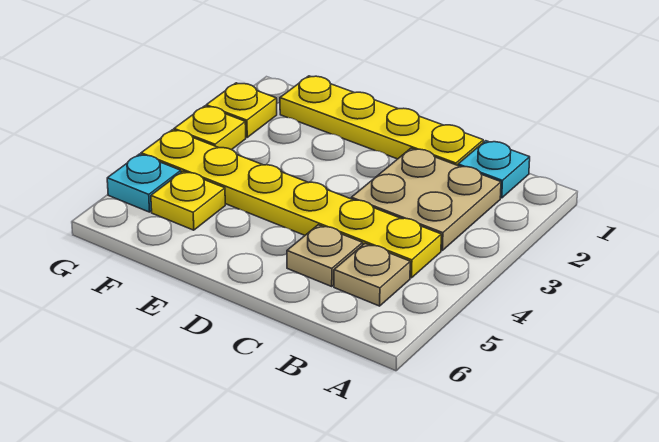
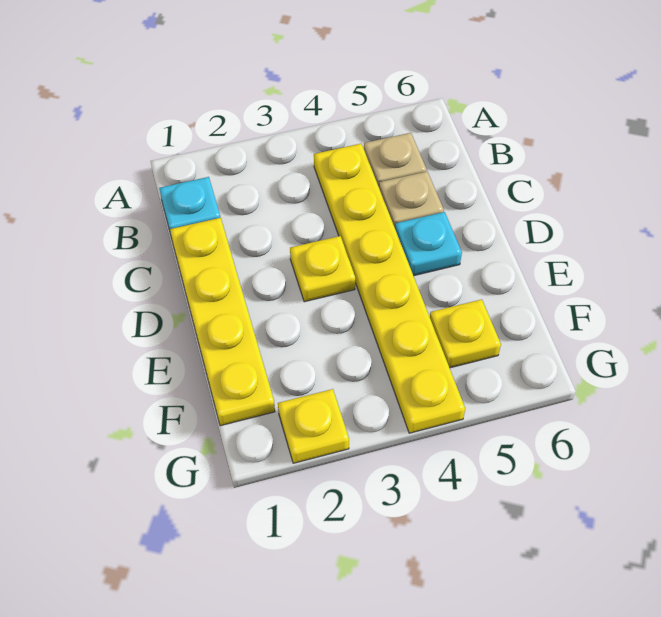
tan 2x2 plate [351,148,501,250] -> none
yellow 1x1 plate [174,106,246,150] -> yellow 1x1 plate moved to [290,236,355,302]
cyan 1x1 plate [107,154,181,212] -> cyan 1x1 plate moved to [395,212,462,276]

